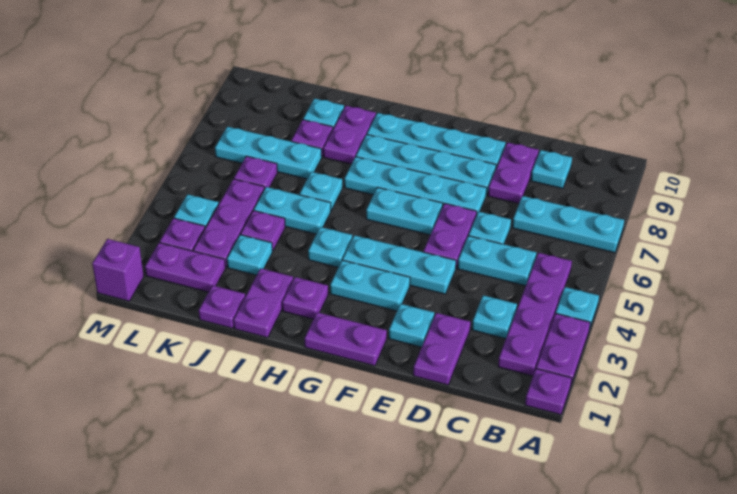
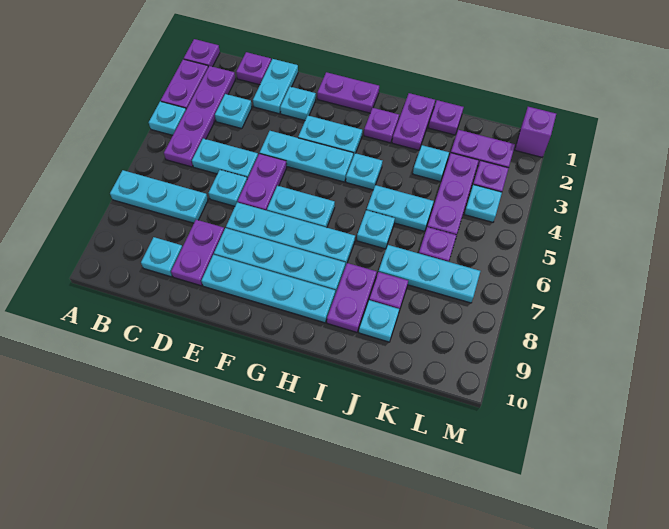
purple 1x2 plate [413,313,470,385] -> cyan 1x2 plate [253,59,298,114]
purple 1x1 plate [241,210,285,251] -> purple 1x1 plate moved to [236,52,271,85]

